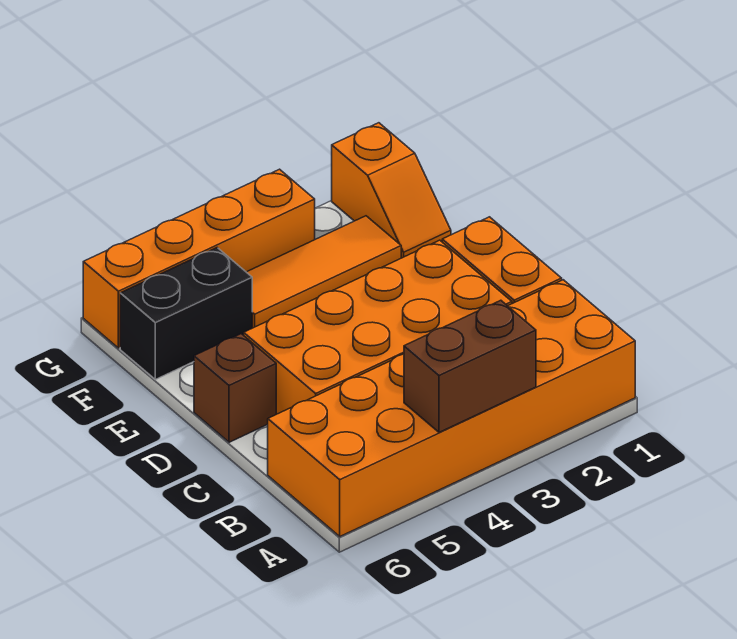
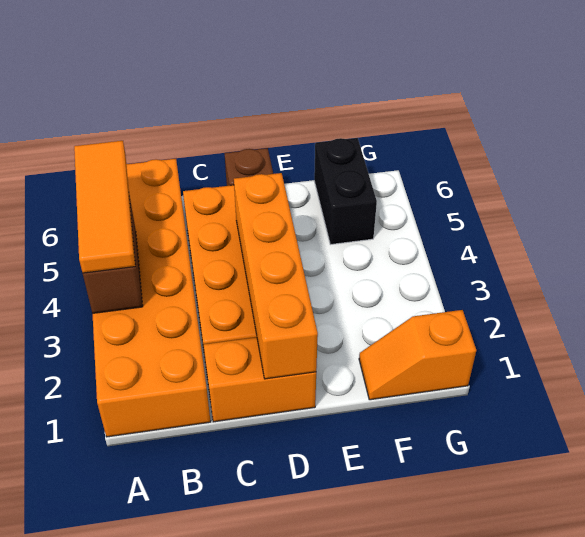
orange 1x3 tile [247,216,401,328] -> orange 1x3 tile moved to [74,141,135,273]
orange 1x4 brick [83,169,315,348] -> orange 1x4 brick moved to [234,173,318,379]

